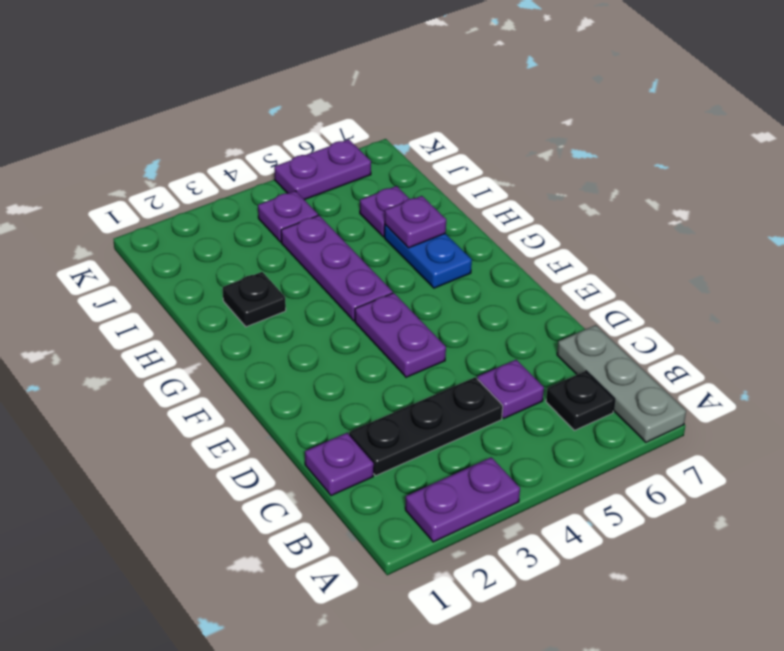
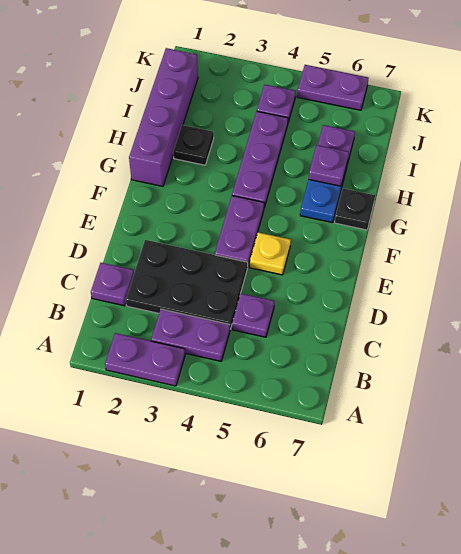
grey 1x3 plate [557,325,686,442] -> none
none -> purple 1x2 plate [151,309,230,361]
black 1x1 plate [546,371,615,430] -> black 1x1 plate moved to [335,189,375,230]
black 1x3 plate [349,377,503,476] -> black 2x3 plate [126,240,248,329]
none -> yellow 1x1 plate [250,232,291,275]
none -> purple 1x4 brick [129,48,198,186]

